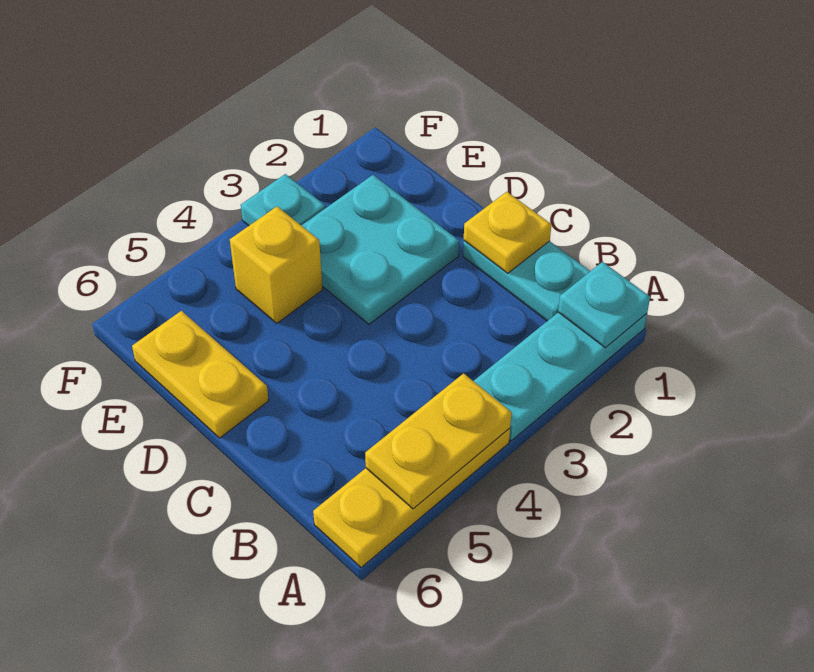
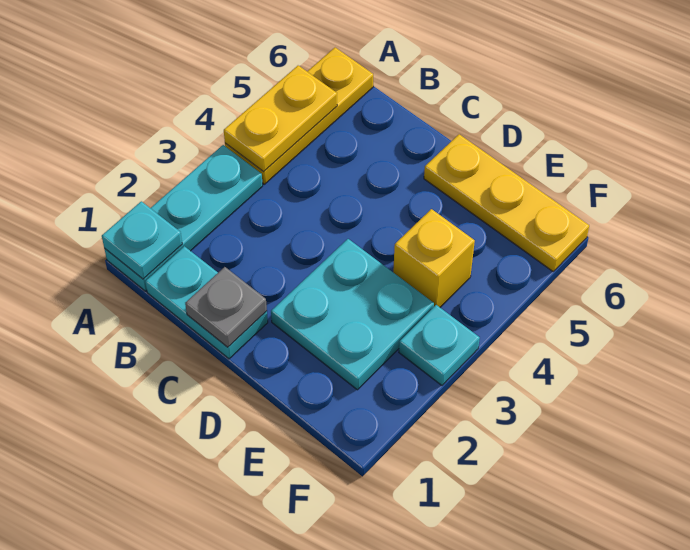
yellow 1x1 plate [464,192,551,273] -> grey 1x1 plate [185,267,267,347]
yellow 1x2 plate [132,311,269,438] -> yellow 1x3 plate [424,134,589,271]

